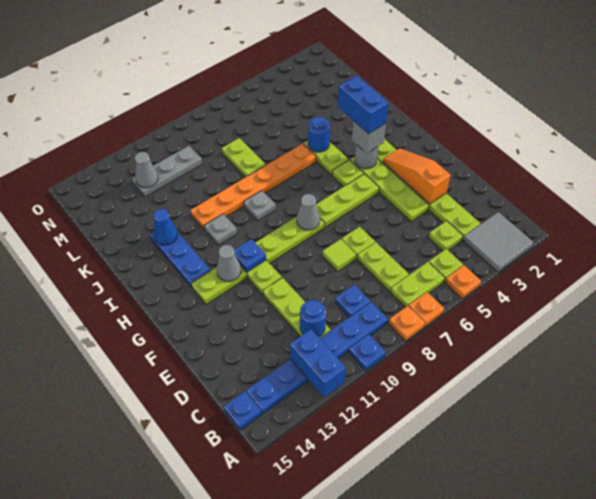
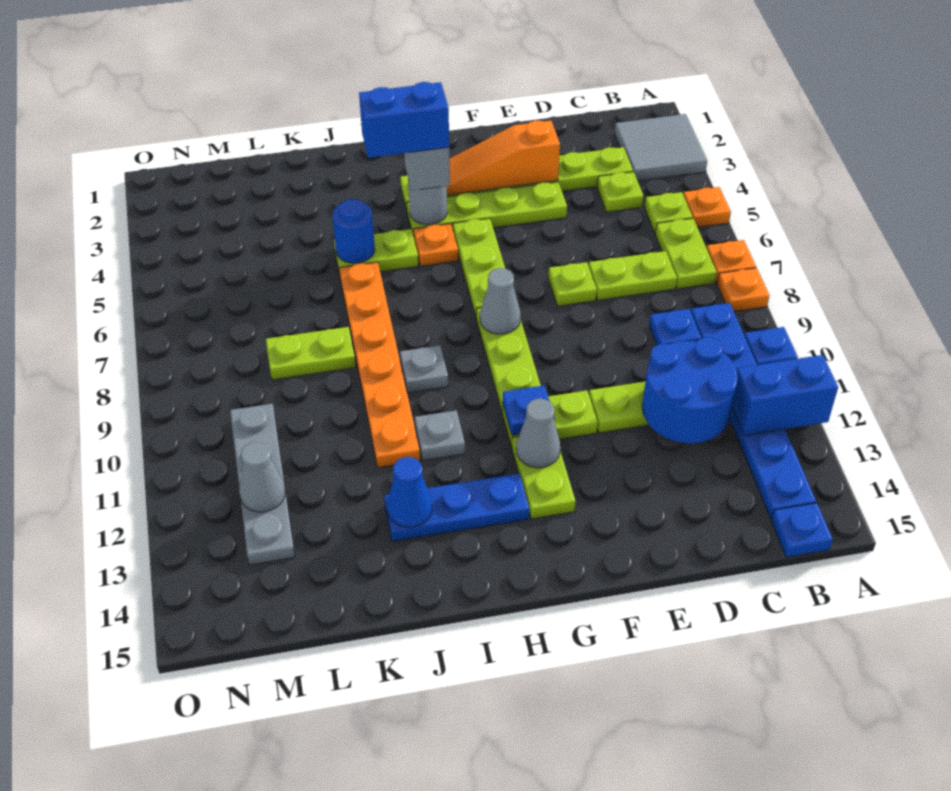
blue 1x1 round brick [300,300,326,337] -> blue 2x2 round brick [642,337,737,443]
lime 1x1 tile [323,239,356,271] -> none
lime 1x1 plate [332,160,364,187] -> orange 1x1 plate [413,224,458,266]
grey 1x3 plate [132,146,202,197] -> grey 1x4 plate [230,404,295,565]

